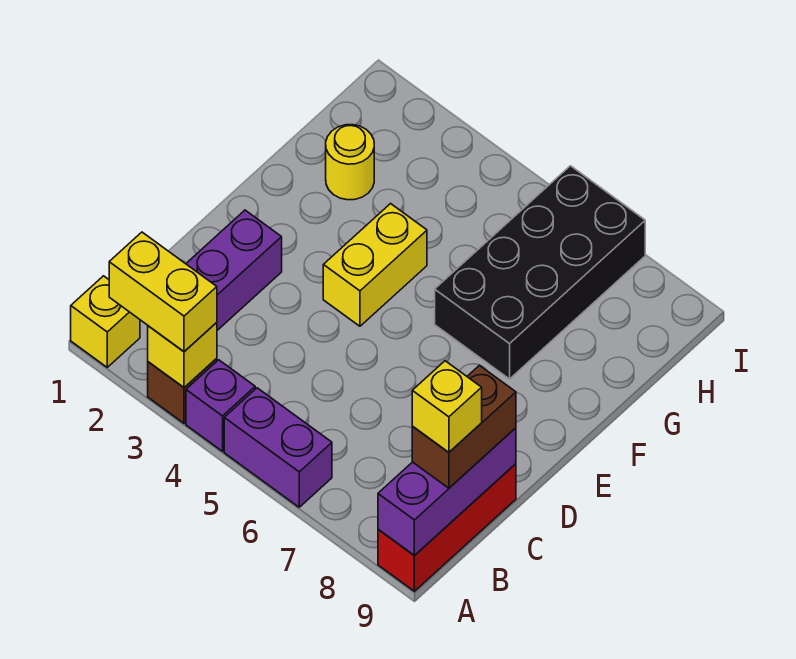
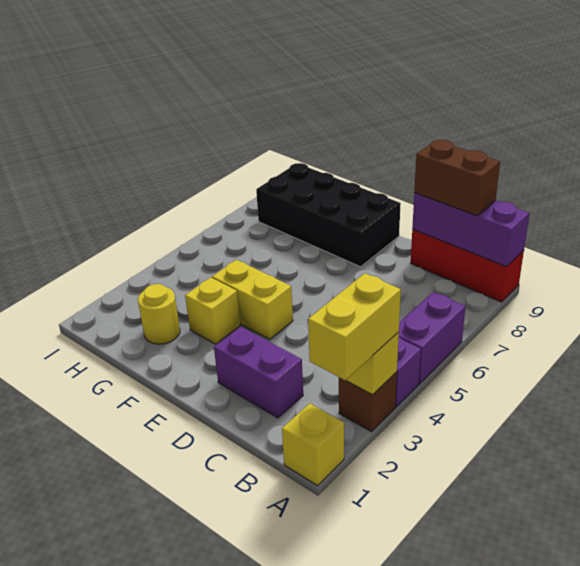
yellow 1x1 brick [412,361,482,452] -> yellow 1x1 brick moved to [185,277,240,344]
black 2x4 brick [435,166,645,379] -> black 2x4 brick moved to [256,163,401,267]

